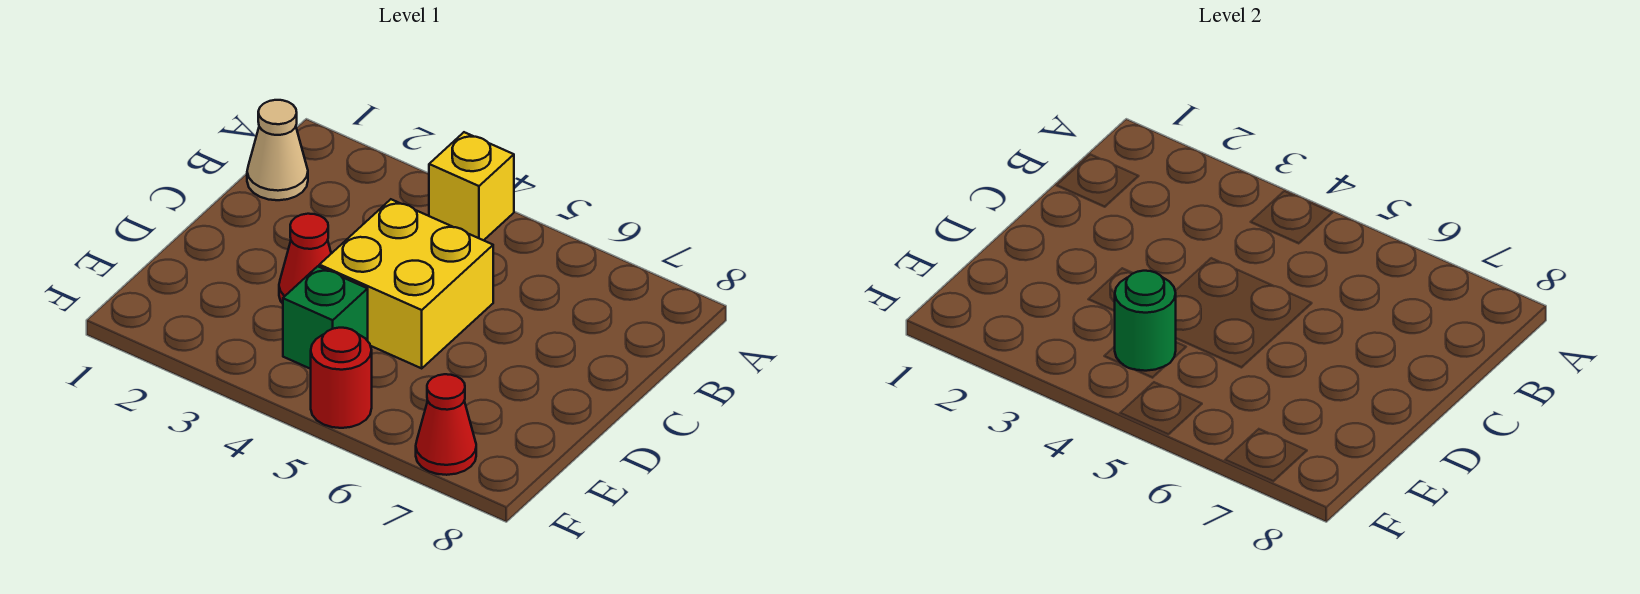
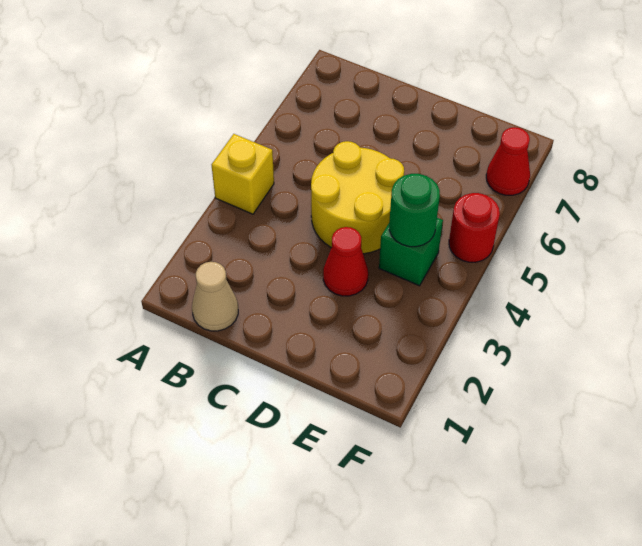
yellow 2x2 brick [319,199,493,368] -> yellow 2x2 round brick [311,141,404,254]

